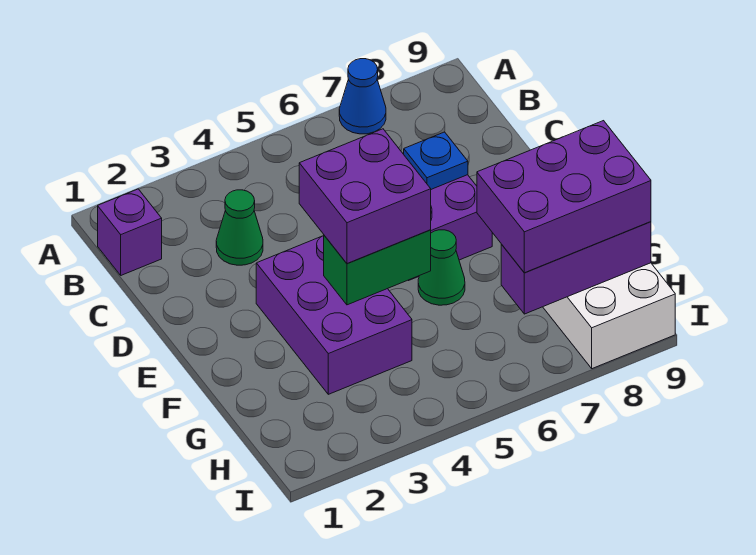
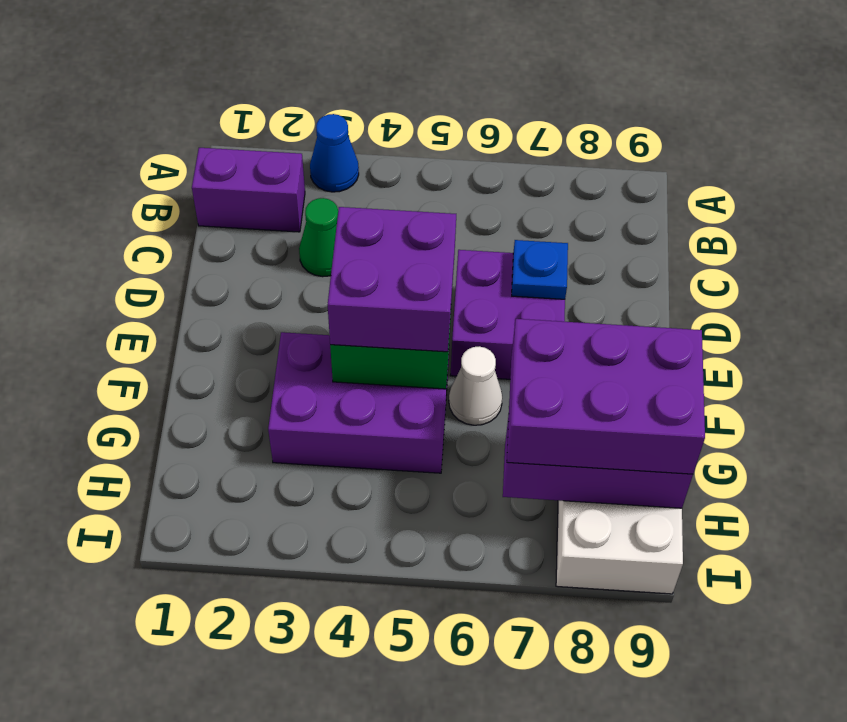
blue 1x1 cone [339,59,386,134] -> blue 1x1 cone moved to [310,114,359,192]
purple 1x1 brick [98,189,162,275] -> purple 1x2 brick [192,148,305,232]
purple 2x3 brick [256,236,412,394] -> purple 2x3 brick turned to [268,332,449,473]
green 1x1 cone [418,230,465,305] -> white 1x1 cone [449,346,502,425]

